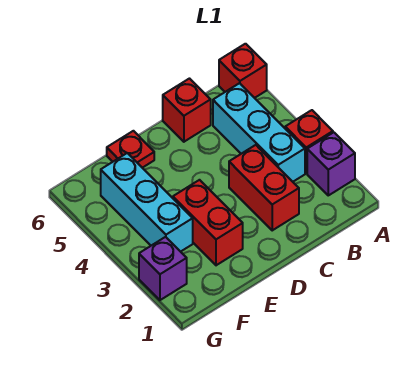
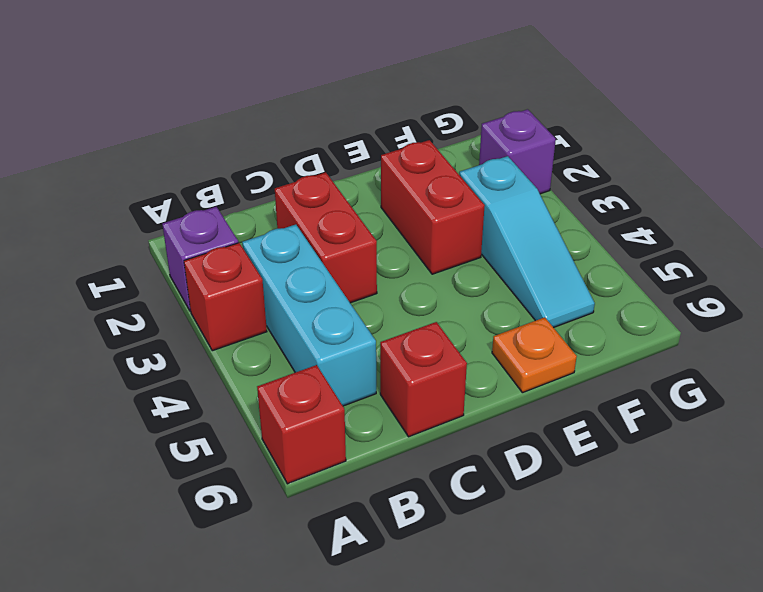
red 1x1 plate [107,131,154,168] -> orange 1x1 plate [492,317,577,393]
cyan 1x3 brick [101,153,193,252] -> cyan 1x3 slope [459,156,595,328]

